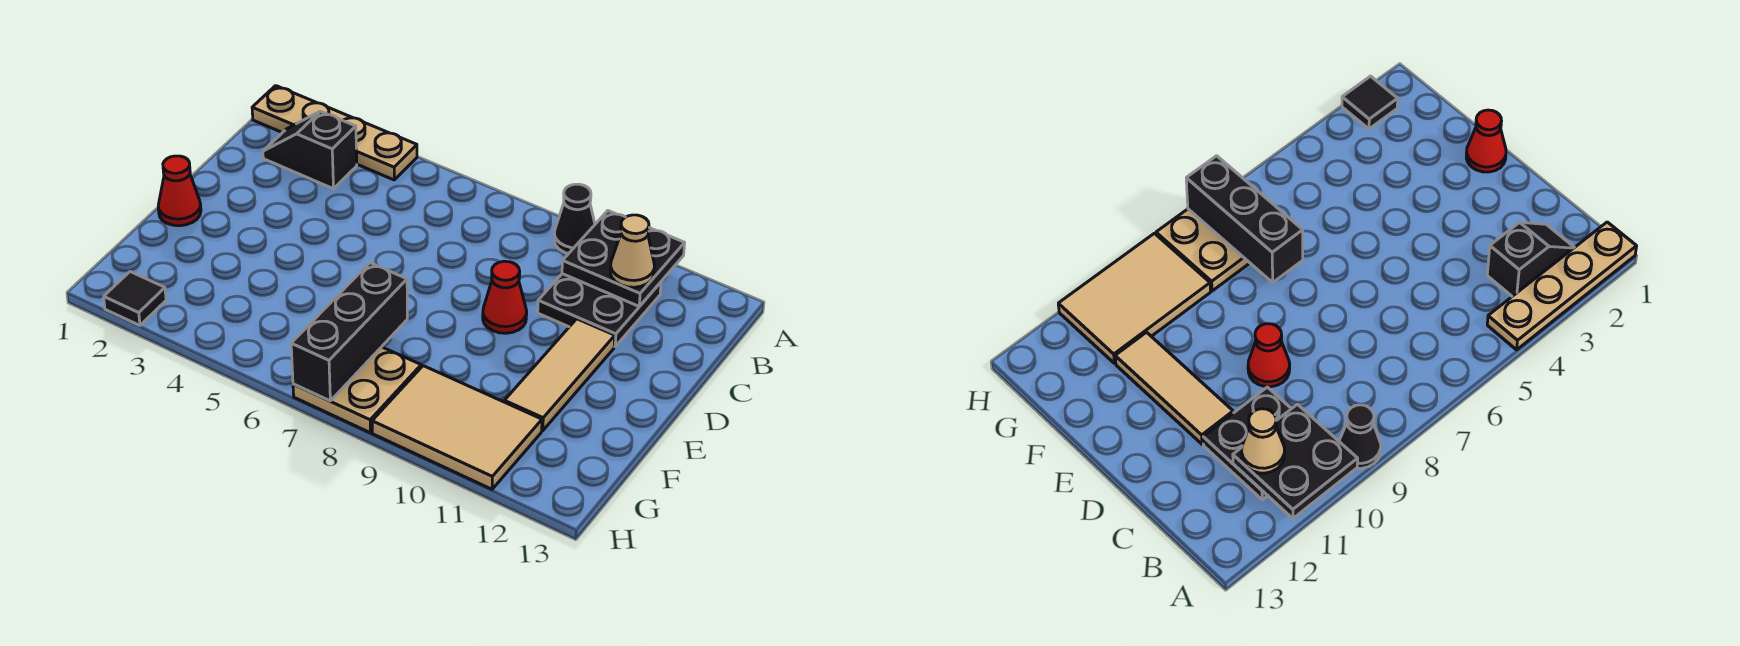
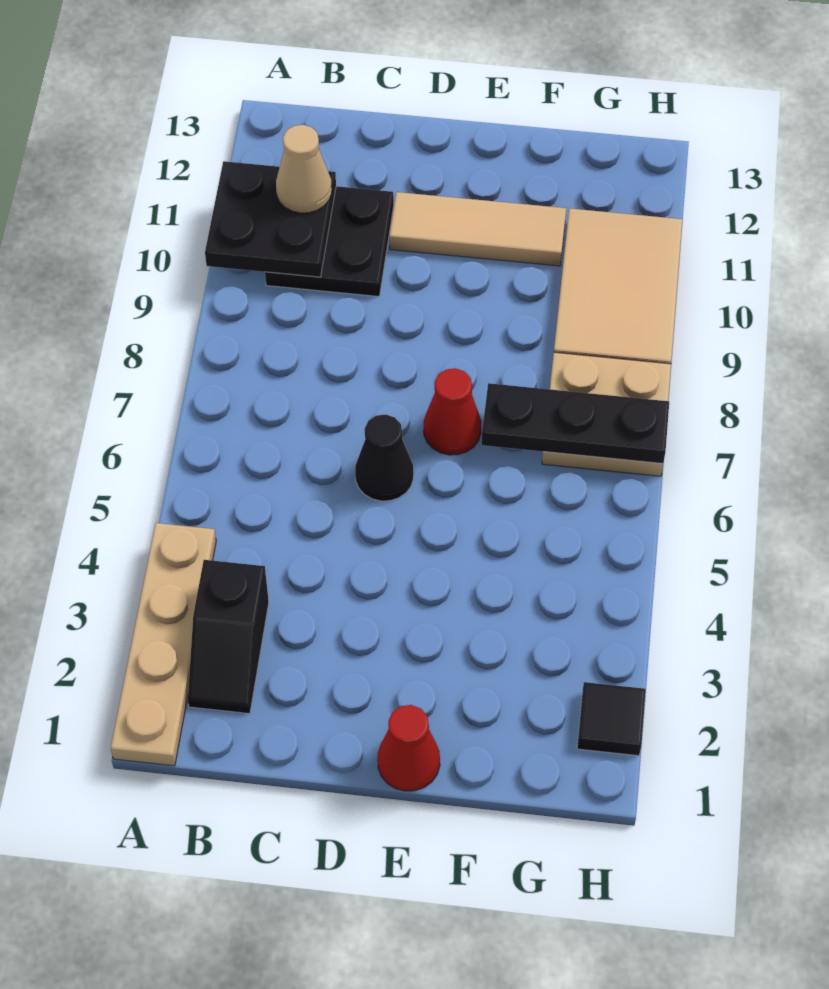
black 1x1 cone [554,184,595,254] -> black 1x1 cone moved to [355,414,413,501]
red 1x1 cone [483,261,527,333] -> red 1x1 cone moved to [424,368,481,455]
black 1x3 brick [291,263,407,401] -> black 1x3 plate [482,383,669,464]

